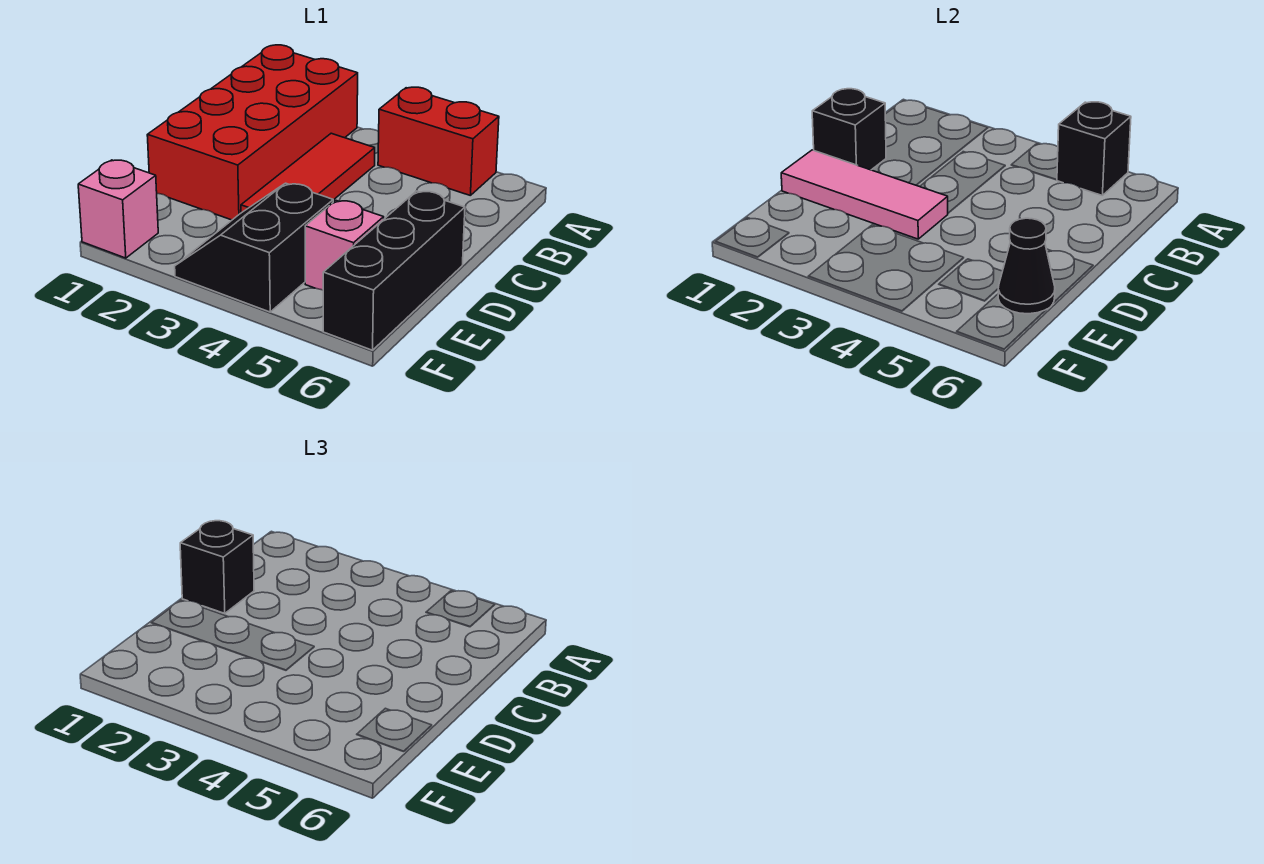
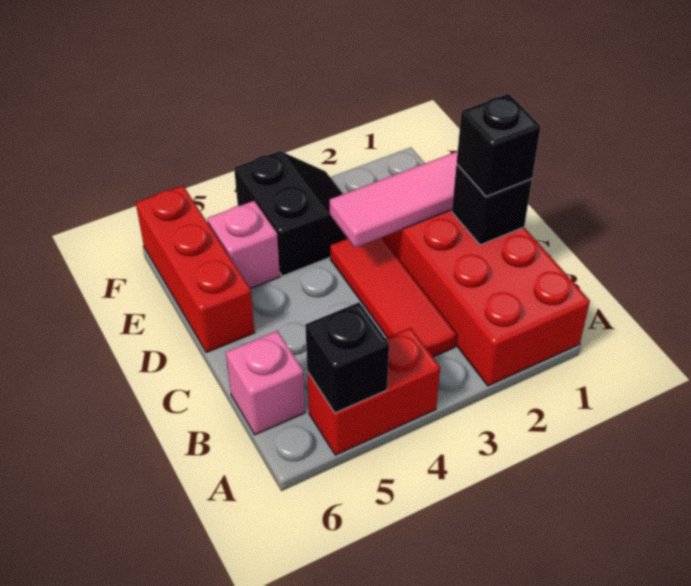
black 1x3 brick [323,191,465,350] -> red 1x3 brick [136,186,255,352]
black 1x1 cone [998,218,1055,314] -> none
pink 1x1 brick [78,160,158,258] -> pink 1x1 brick moved to [226,331,305,435]

